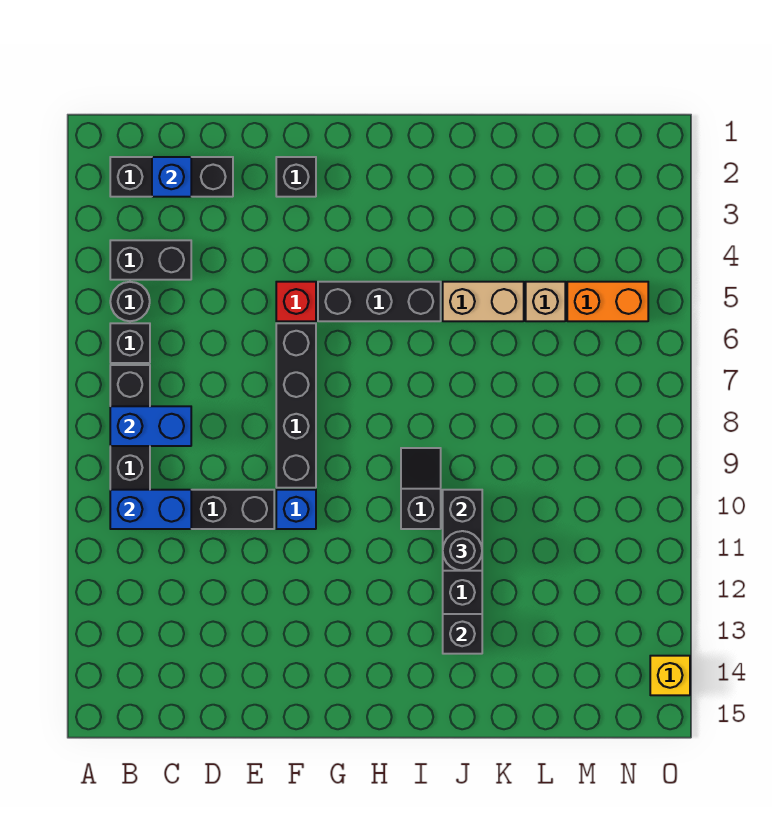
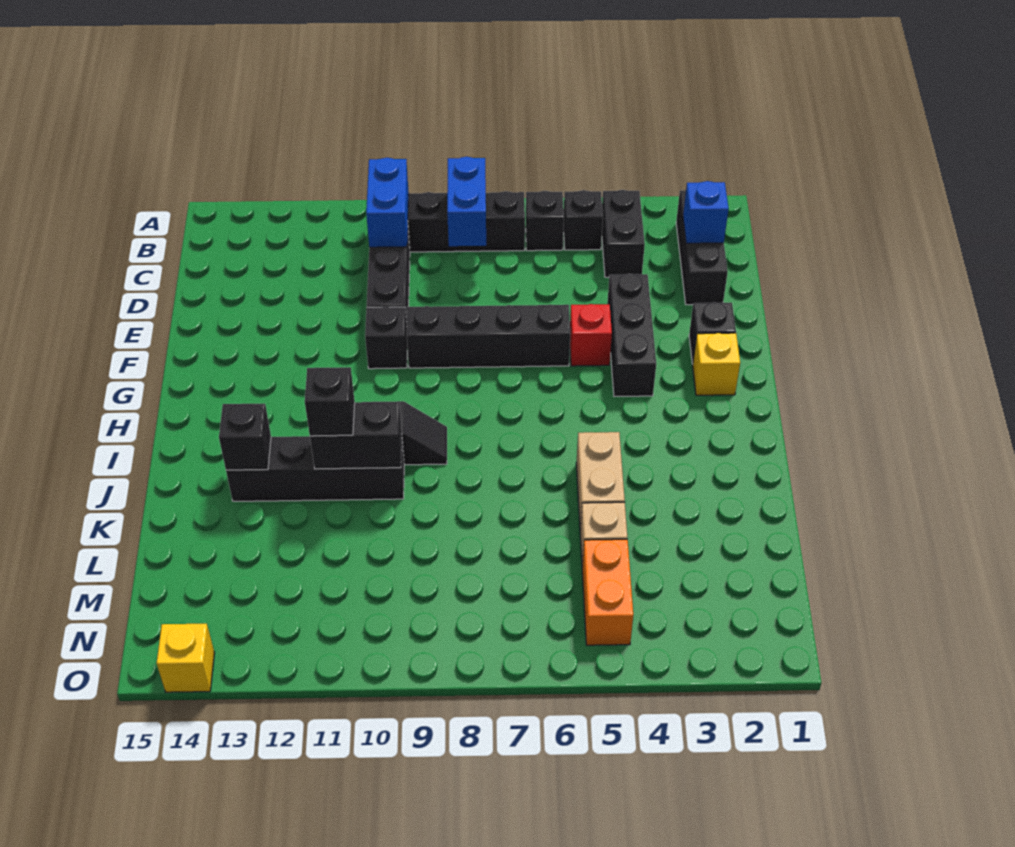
black 1x1 round brick [110,282,150,321] -> black 1x1 brick [564,190,603,250]
blue 1x1 brick [276,490,316,529] -> black 1x1 brick [365,307,407,369]
none -> yellow 1x1 brick [693,333,740,395]
black 1x3 brick [318,282,441,321] -> black 1x3 brick moved to [607,274,656,397]
black 1x1 round brick [443,531,482,571] -> black 1x1 brick [305,367,355,436]

